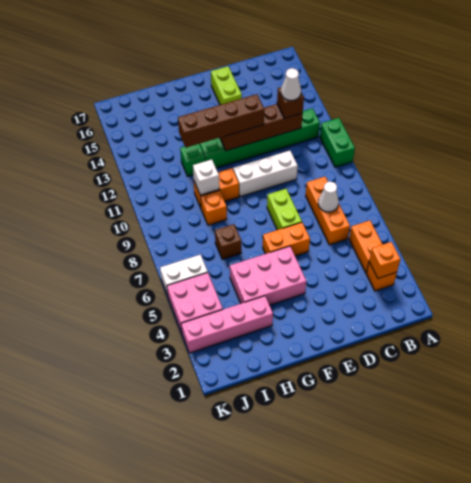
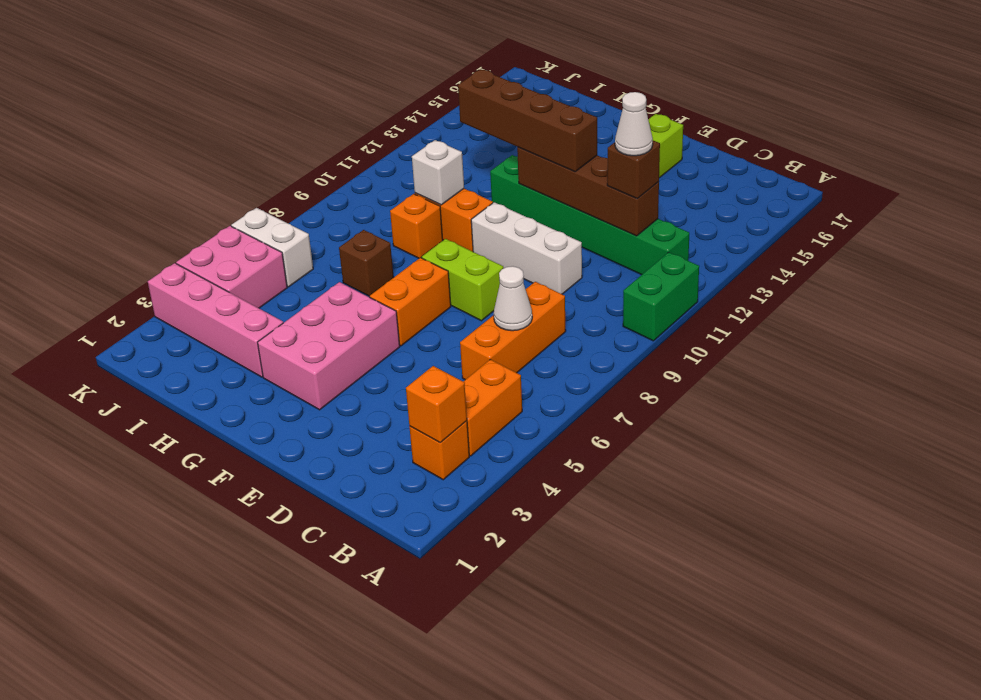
orange 1x2 brick [263,222,310,256] -> orange 1x2 brick turned to [370,258,451,346]
lime 1x2 brick [267,189,302,230] -> lime 1x2 brick turned to [422,239,503,321]
pink 2x3 brick [230,246,306,305] -> pink 2x3 brick turned to [258,282,400,410]
green 1x1 brick [180,144,205,176] -> none

